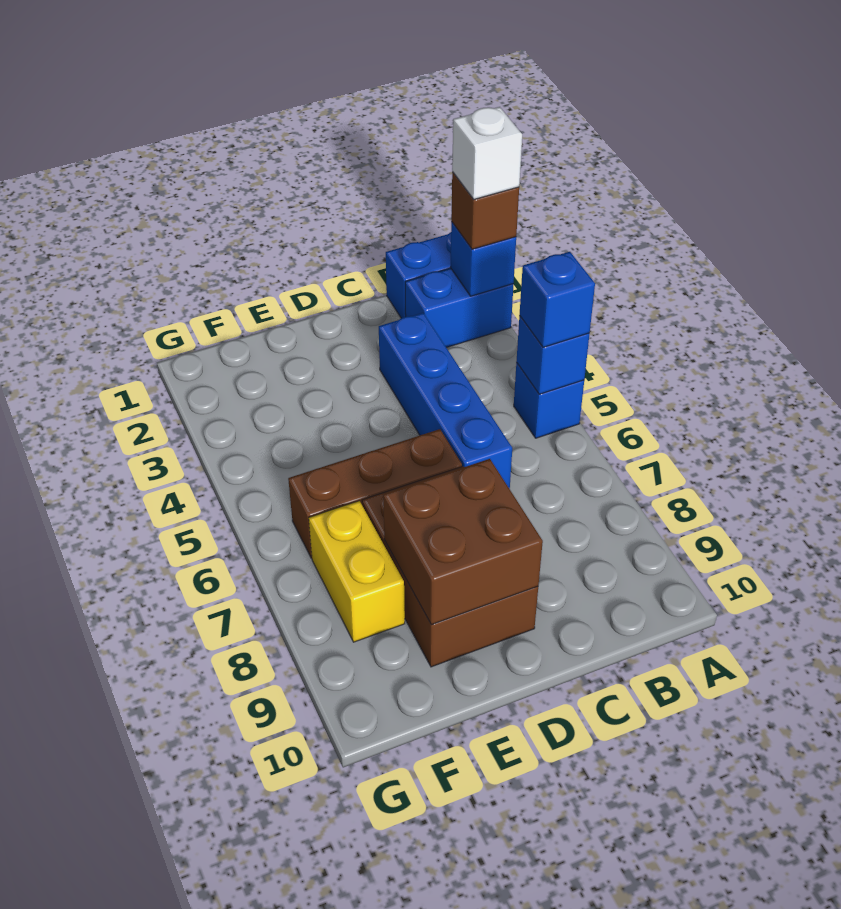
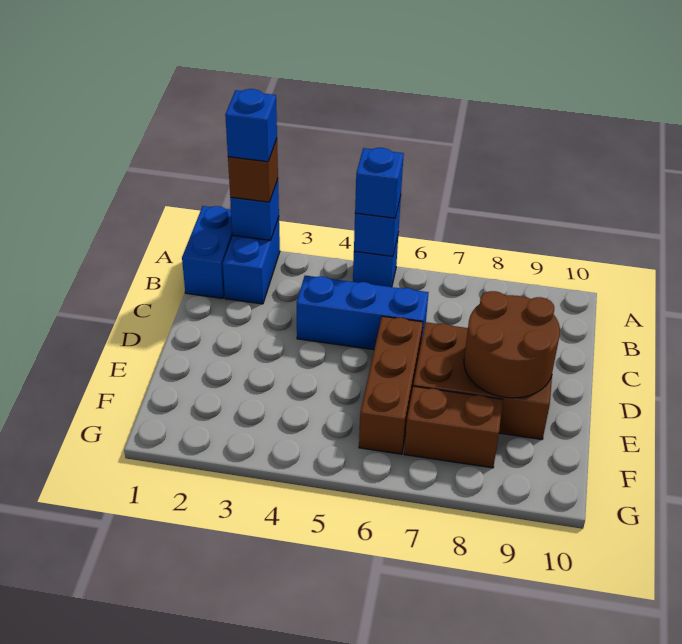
white 1x1 brick [452,107,522,199] -> blue 1x1 brick [225,89,277,162]
blue 1x4 brick [379,313,512,489] -> blue 1x3 brick [297,276,429,350]
brown 2x2 brick [383,459,543,625] -> brown 2x2 round brick [464,291,560,398]
yellow 1x2 brick [309,501,405,642] -> brown 1x2 brick [404,386,503,468]

